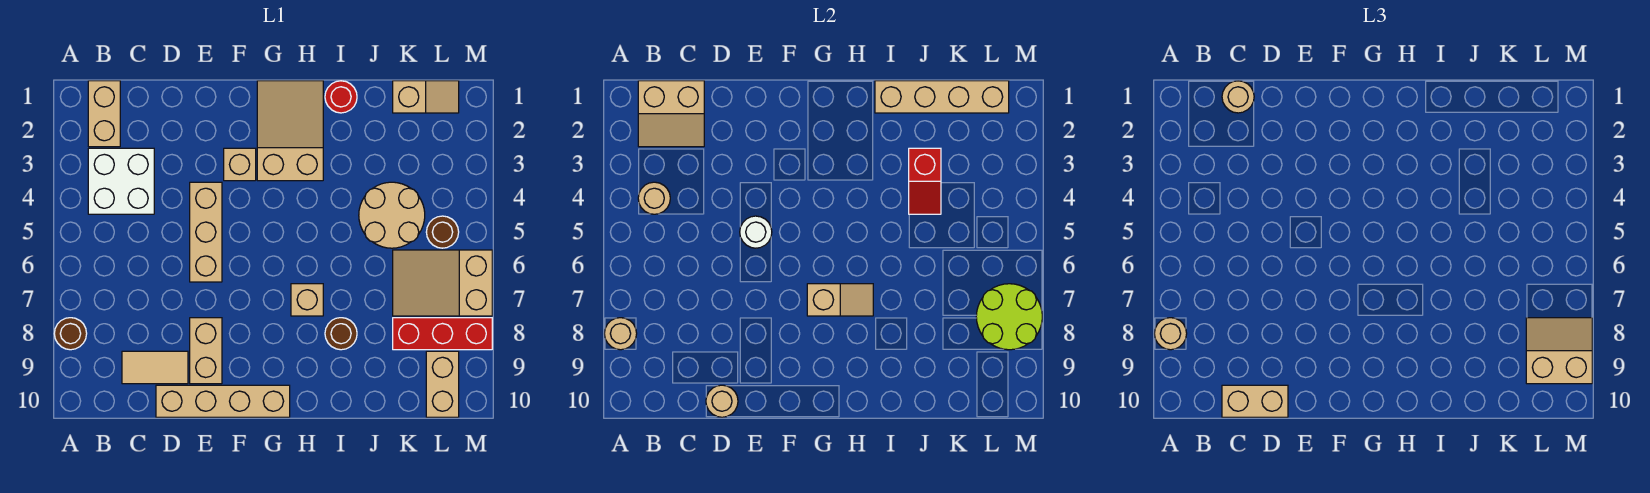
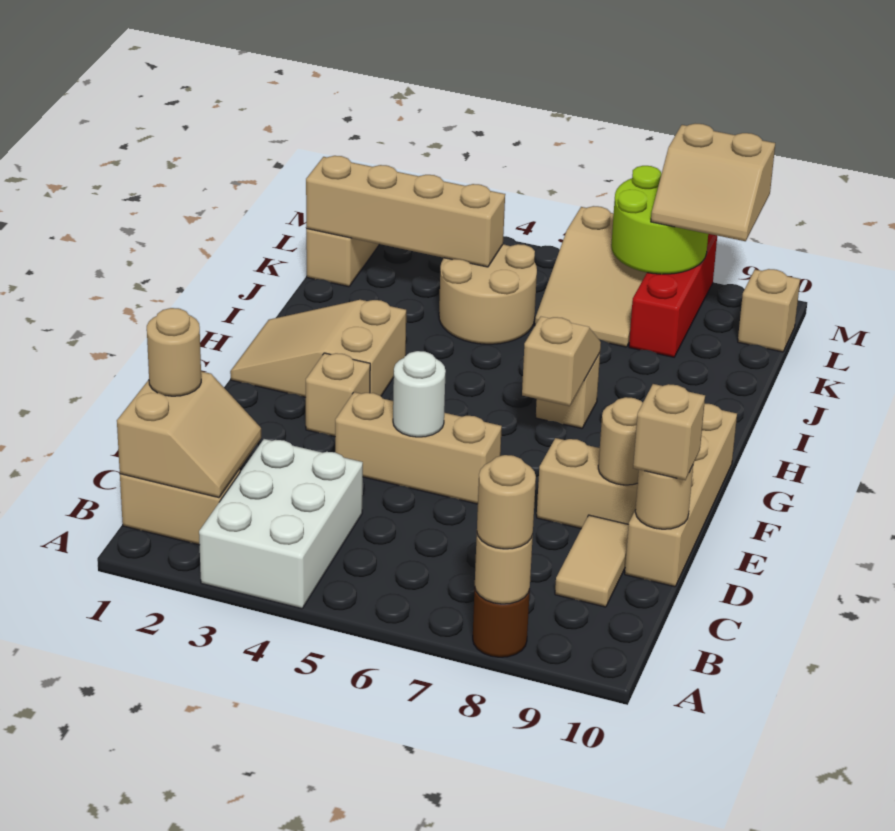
white 2x2 brick [88,148,154,214] -> white 2x3 brick [199,439,363,609]
tan 1x1 round brick [638,182,670,214] -> tan 1x1 round brick moved to [598,397,643,485]
tan 1x2 brick [1222,385,1288,417] -> tan 1x1 brick [633,384,705,480]
red 1x1 round brick [325,81,357,113] -> none
tan 1x4 brick [875,81,1009,113] -> tan 1x4 brick turned to [306,156,505,267]
brown 1x1 round brick [325,318,357,350] -> none
red 1x2 slope [909,148,941,214] -> none
brown 1x1 round brick [426,216,459,248] -> none
tan 2x2 slope [1526,318,1592,384] -> tan 2x2 slope turned to [651,124,775,241]
tan 1x2 brick [426,351,459,417] -> tan 1x1 brick [738,269,800,352]

